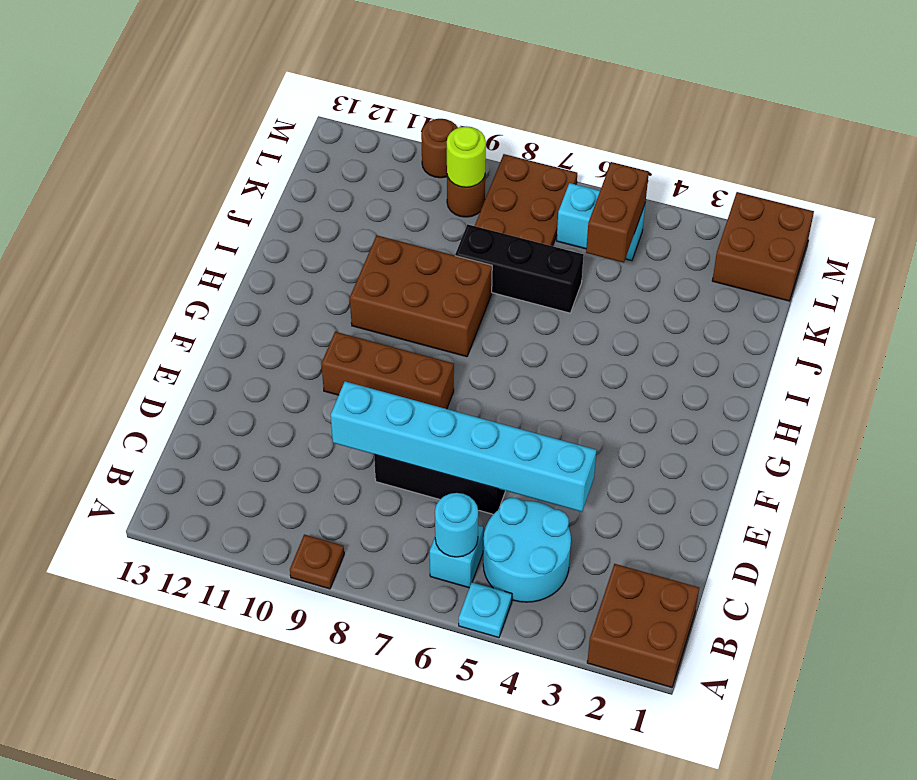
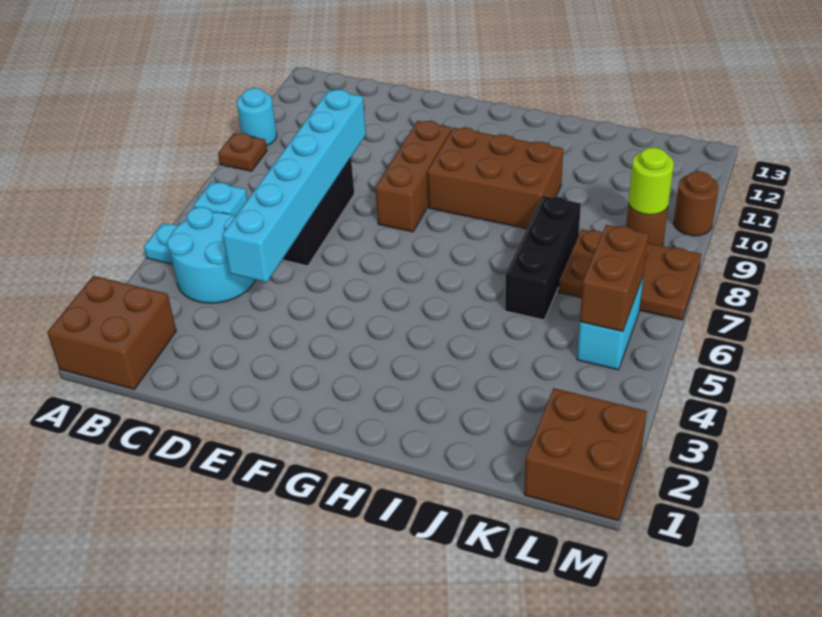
cyan 1x1 round brick [435,493,478,557] -> cyan 1x1 round brick moved to [237,88,277,146]
brown 2x3 brick [350,235,492,357] -> brown 2x3 brick turned to [427,128,563,229]
brown 1x2 brick [586,162,649,263] -> brown 1x2 brick turned to [580,225,648,332]

